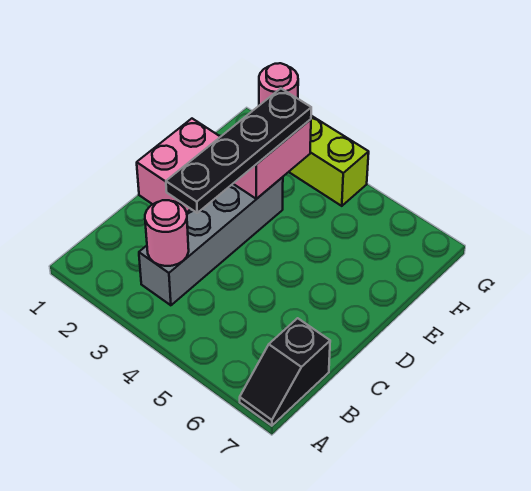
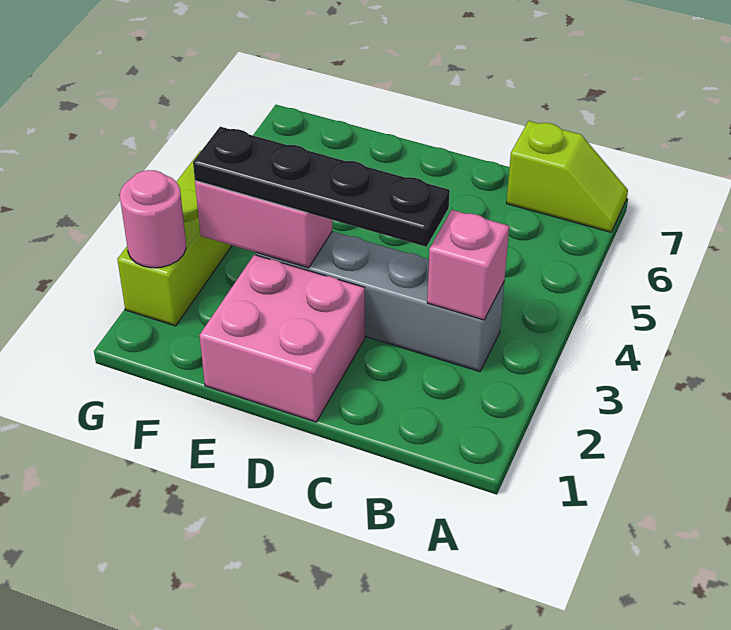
black 1x2 slope [240,318,330,426] -> lime 1x2 slope [507,121,628,232]
pink 1x1 round brick [145,200,189,266] -> pink 1x1 brick [427,210,509,320]

